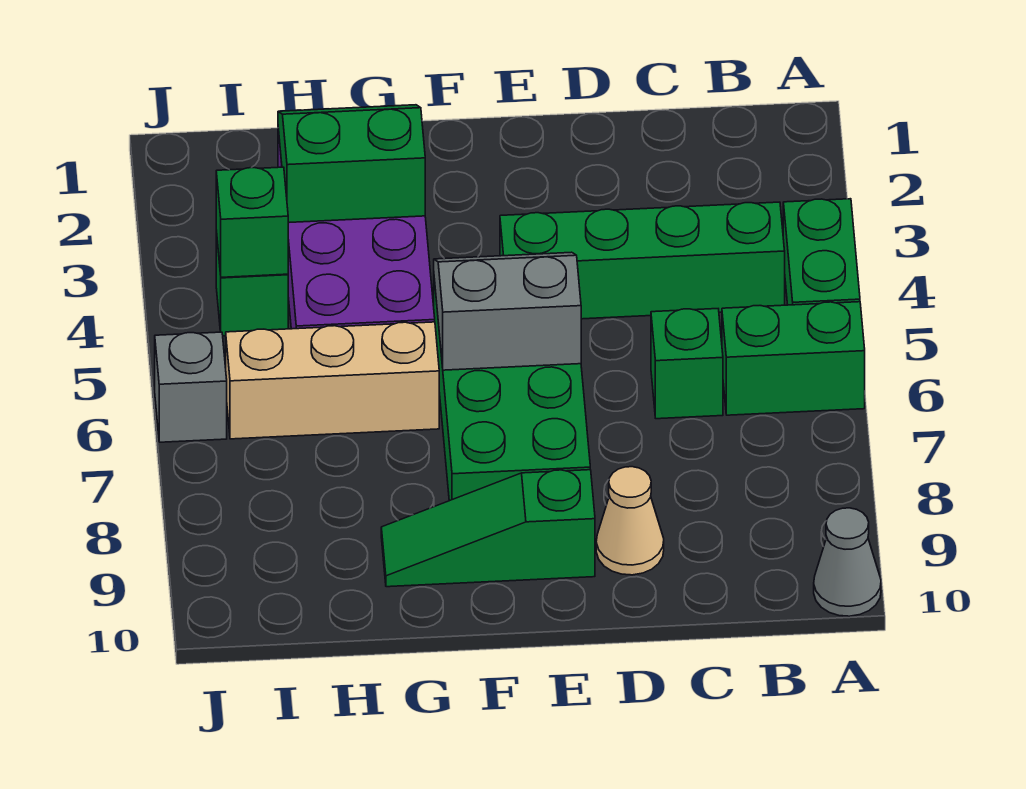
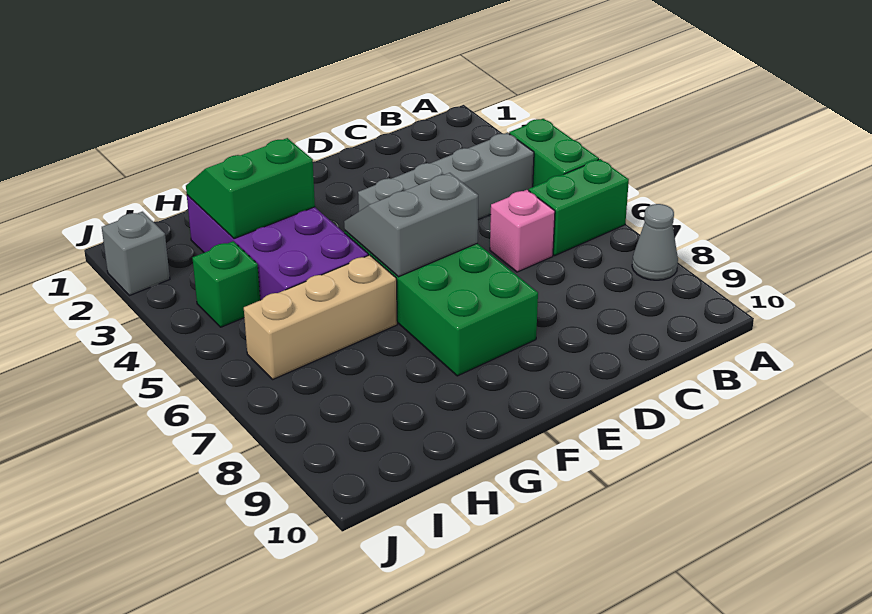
grey 1x1 cone [814,508,881,616] -> grey 1x1 cone moved to [632,204,678,280]
green 1x4 brick [500,202,785,319] -> grey 1x4 brick [358,133,534,220]
green 1x1 brick [651,309,723,419] -> pink 1x1 brick [490,190,555,272]
tan 1x1 cone [596,467,664,575] -> none
green 1x3 slope [381,470,595,587] -> none
green 1x1 brick [216,167,288,277] -> none
grey 1x1 brick [155,332,227,442] -> grey 1x1 brick moved to [102,212,170,296]

